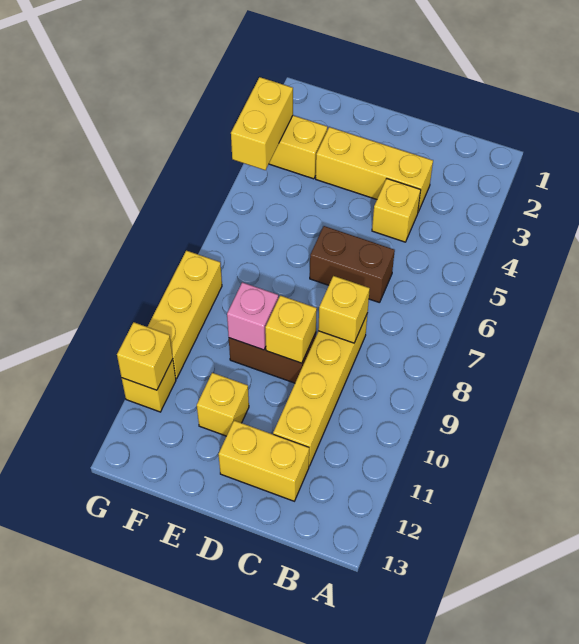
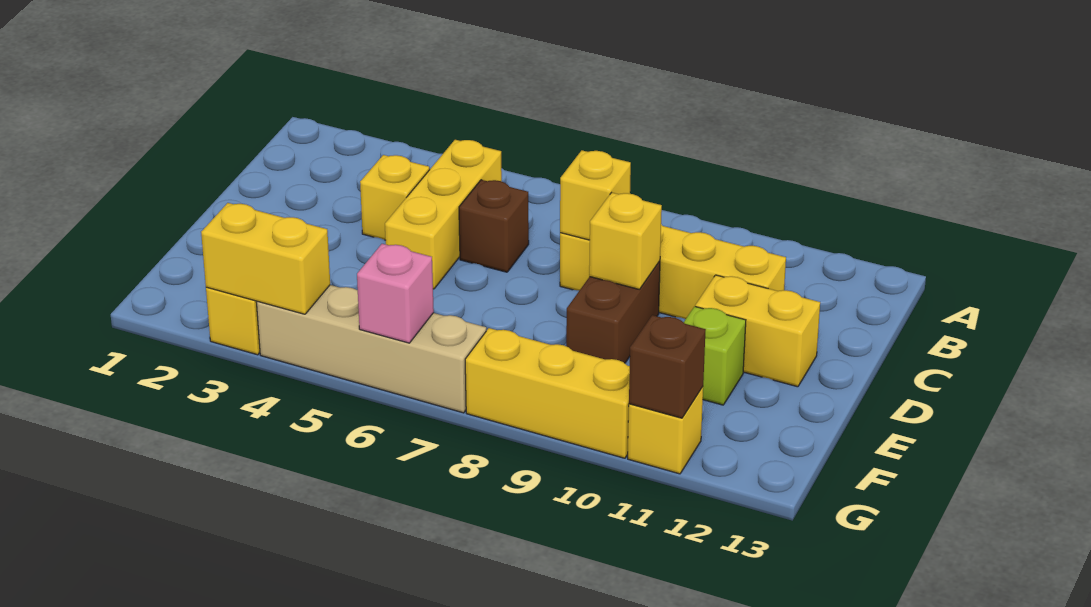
yellow 1x3 brick [316,127,433,212] -> yellow 1x3 brick moved to [385,140,502,289]
brown 1x2 brick [310,226,395,303] -> brown 1x1 brick [459,180,529,272]
yellow 1x2 brick [219,421,309,501] -> yellow 1x2 brick turned to [695,275,820,387]
pink 1x1 brick [227,282,278,350] -> pink 1x1 brick moved to [357,244,434,343]
yellow 1x1 brick [197,373,249,436] -> lime 1x1 brick [684,306,746,405]
none -> tan 1x4 brick [256,285,486,413]
yellow 1x1 brick [117,322,173,390] -> brown 1x1 brick [629,315,706,418]

